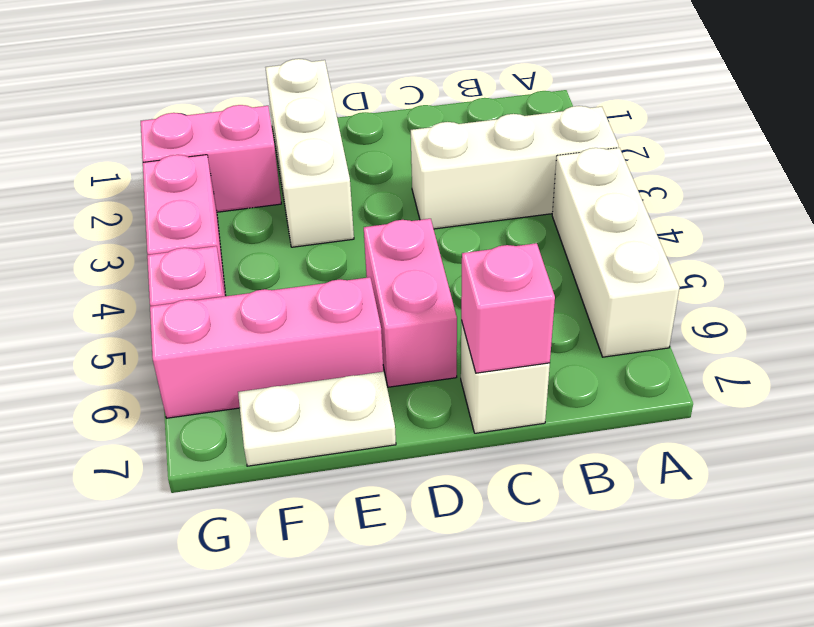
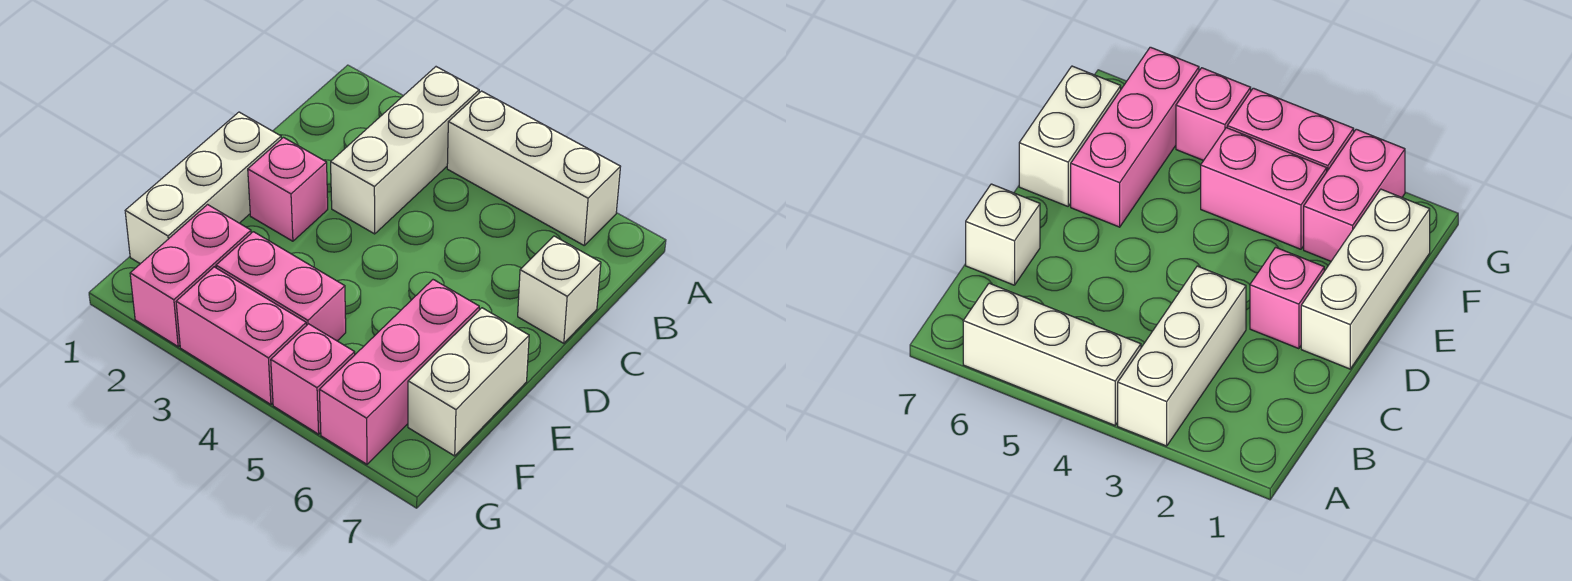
pink 1x1 brick [461,243,555,373] -> pink 1x1 brick moved to [248,138,328,241]
pink 1x2 brick [364,219,457,387] -> pink 1x2 brick moved to [216,232,346,341]
white 1x3 brick [265,59,354,247] -> white 1x3 brick turned to [125,112,281,264]
white 1x2 plate [238,372,396,466] -> white 1x2 brick [408,308,529,456]

